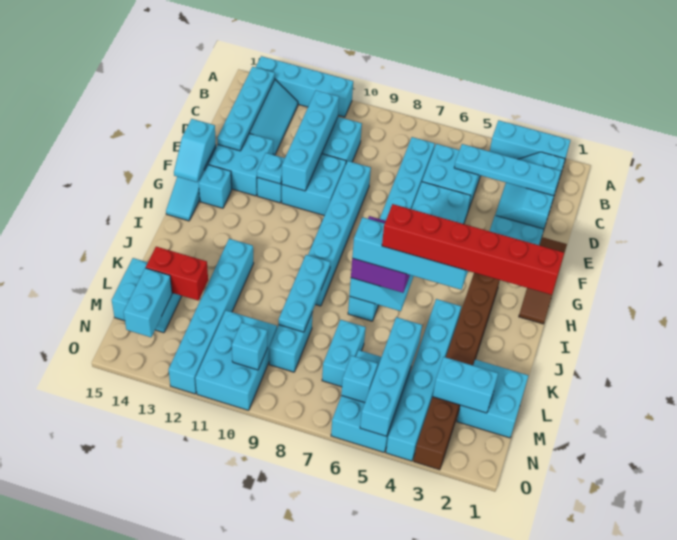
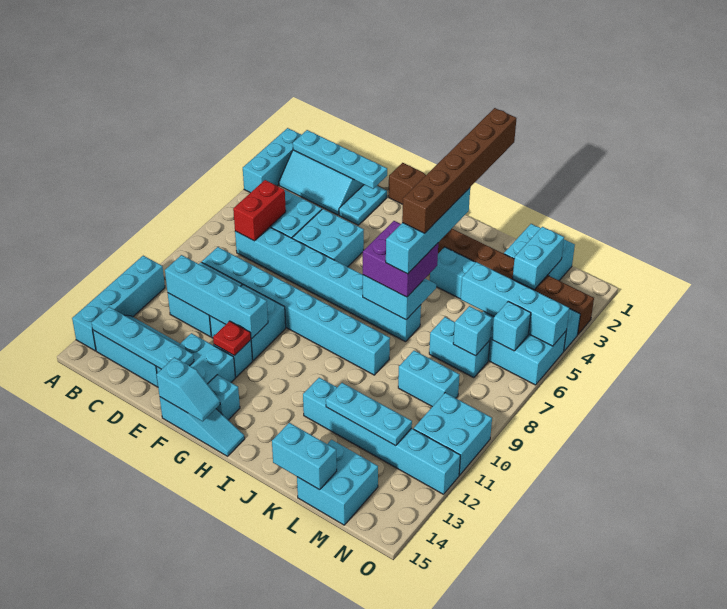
cyan 1x4 plate [454,144,561,196] -> cyan 1x4 plate turned to [293,130,387,189]
cyan 1x6 brick [308,161,371,306] -> cyan 1x8 brick [202,247,390,375]
cyan 1x1 plate [257,153,285,184] -> red 1x1 plate [213,321,251,356]
red 1x6 brick [382,204,564,295] -> brown 1x6 brick [402,108,517,233]
cyan 1x3 plate [279,255,330,332] -> cyan 1x3 plate moved to [326,383,412,446]
red 1x2 brick [146,247,208,301] -> red 1x2 brick moved to [233,180,286,241]
cyan 2x3 brick [195,310,277,410] -> cyan 2x2 brick [414,393,492,475]
cyan 1x2 brick [124,268,172,337] -> cyan 1x2 brick moved to [272,423,337,490]
cyan 1x1 brick [232,322,267,370] -> cyan 1x1 brick moved to [453,306,492,356]

